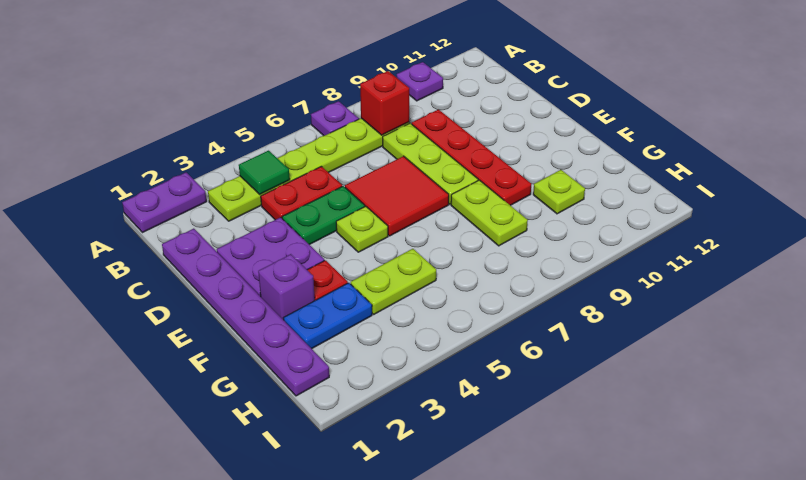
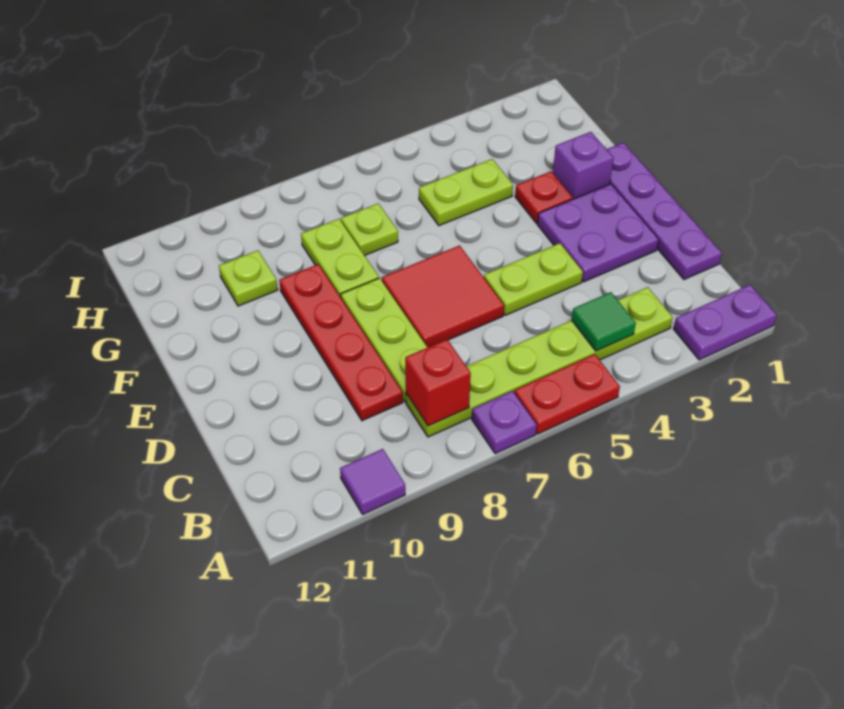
purple 1x1 plate [397,62,443,101] -> purple 1x1 tile [340,449,405,514]
purple 1x6 plate [162,229,329,396] -> purple 1x4 plate [607,143,722,279]
red 1x2 plate [261,166,342,220] -> red 1x2 plate moved to [514,354,620,434]
green 1x2 plate [282,186,365,245] -> lime 1x2 plate [484,243,583,315]
lime 1x1 plate [336,206,388,252] -> lime 1x1 plate moved to [341,203,398,255]
blue 1x2 plate [284,283,372,349] -> none

